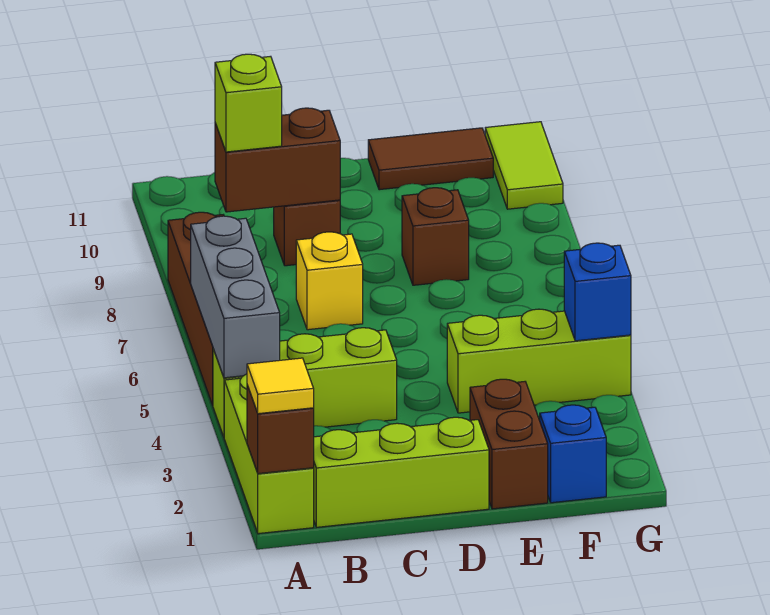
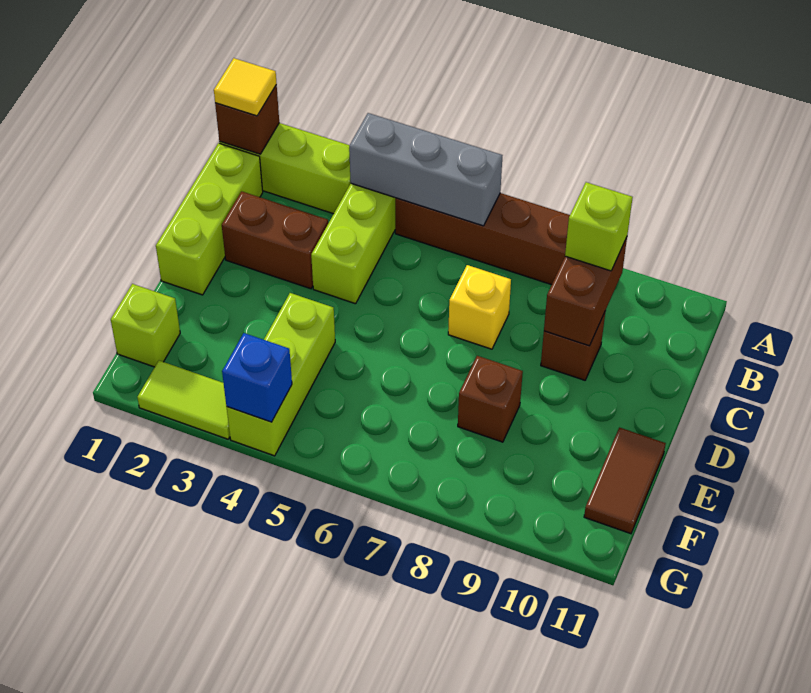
brown 1x2 brick [470,379,548,509] -> brown 1x2 brick moved to [222,191,328,289]
blue 1x1 brick [540,405,606,503] -> lime 1x1 brick [111,284,180,367]
lime 1x2 tile [485,122,563,209] -> lime 1x2 tile moved to [137,361,230,439]

